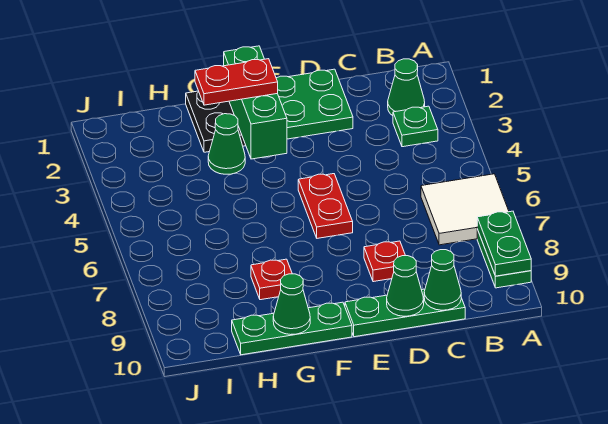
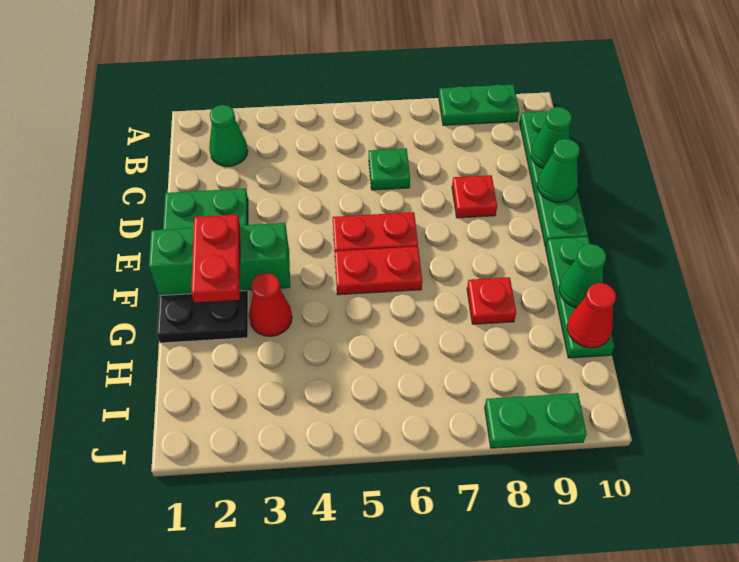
white 2x2 tile [421,174,509,245] -> none
green 1x2 plate [477,211,531,276] -> green 1x2 plate moved to [485,393,587,448]
green 1x1 plate [393,106,438,147] -> green 1x1 plate moved to [369,148,410,190]
green 1x3 plate [345,289,465,337] -> green 1x4 plate [520,111,588,247]
none -> red 1x2 plate [335,246,422,295]
green 1x1 cone [208,114,245,174] -> red 1x1 cone [249,273,292,336]
none -> red 1x1 cone [567,283,616,348]

